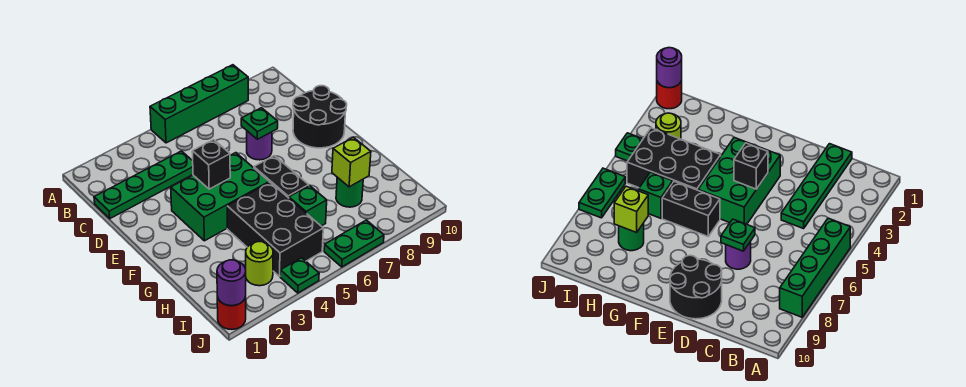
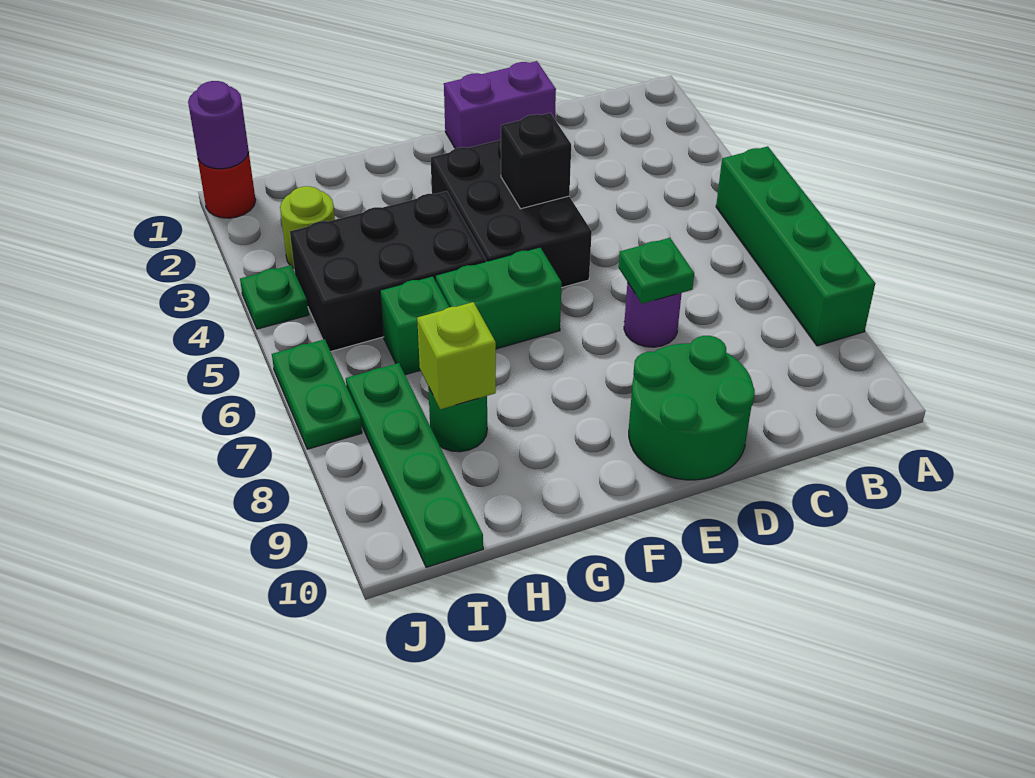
green 1x4 plate [94,151,193,219] -> green 1x4 plate moved to [346,363,483,567]
none -> purple 1x2 brick [444,61,556,149]
black 2x2 round brick [293,86,347,148] -> green 2x2 round brick [629,336,755,480]
green 2x3 brick [171,153,269,241] -> black 2x3 brick [431,140,592,288]
black 1x2 brick [254,156,309,198] -> green 1x2 brick [435,247,562,349]

